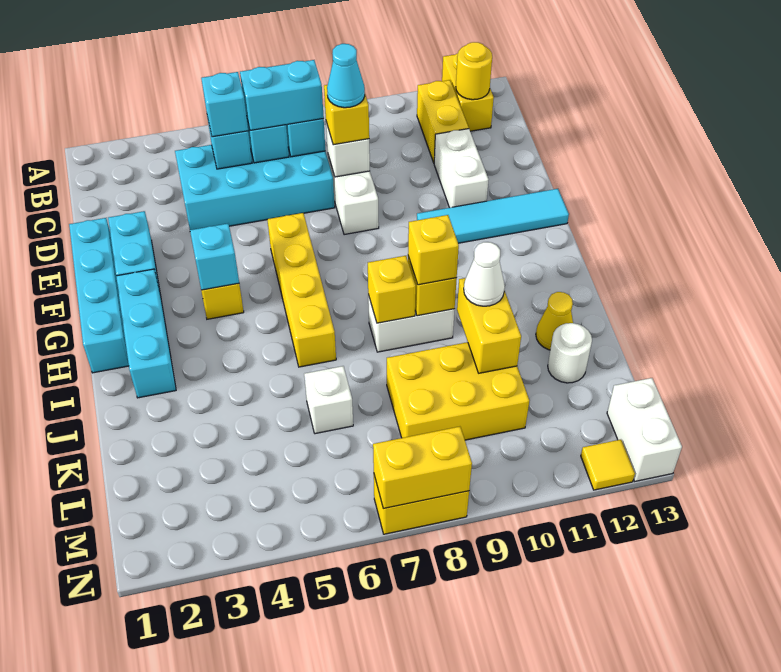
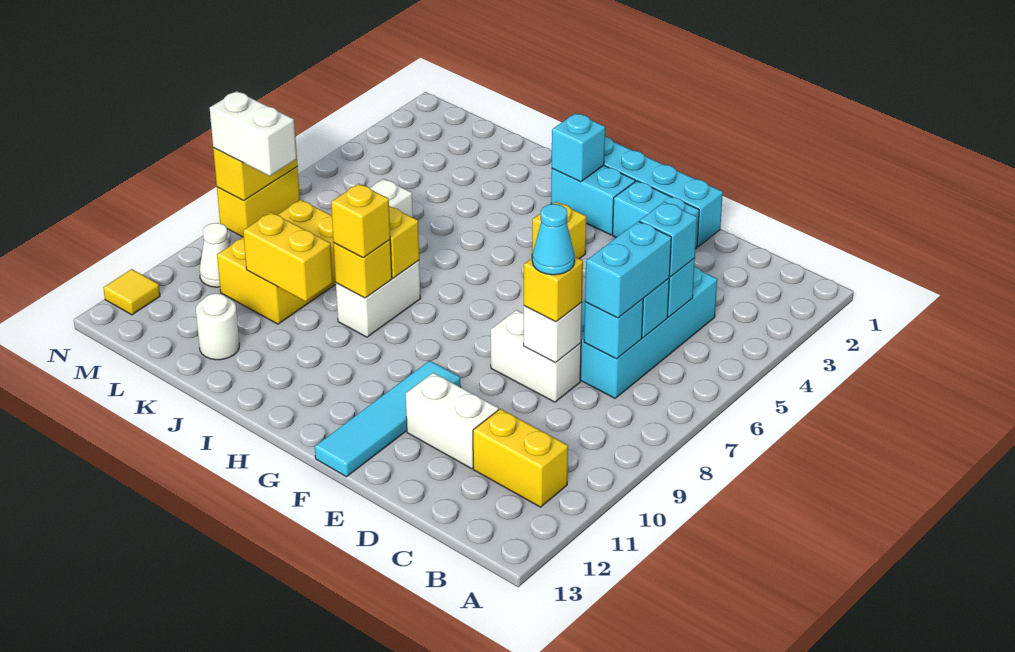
yellow 1x2 brick [442,53,494,131] -> none
yellow 1x1 round brick [456,42,492,100] -> none
yellow 1x4 brick [267,213,336,367] -> none
cyan 1x3 brick [116,269,176,398] -> cyan 1x2 brick [551,166,635,235]
cyan 1x1 brick [190,224,239,290] -> cyan 1x1 brick moved to [551,113,605,182]
white 1x1 cone [464,242,505,306] -> white 1x1 cone moved to [200,223,230,287]
yellow 1x1 cone [536,292,573,350] -> none
white 1x2 brick [607,378,682,481] -> white 1x2 brick moved to [210,91,296,176]

